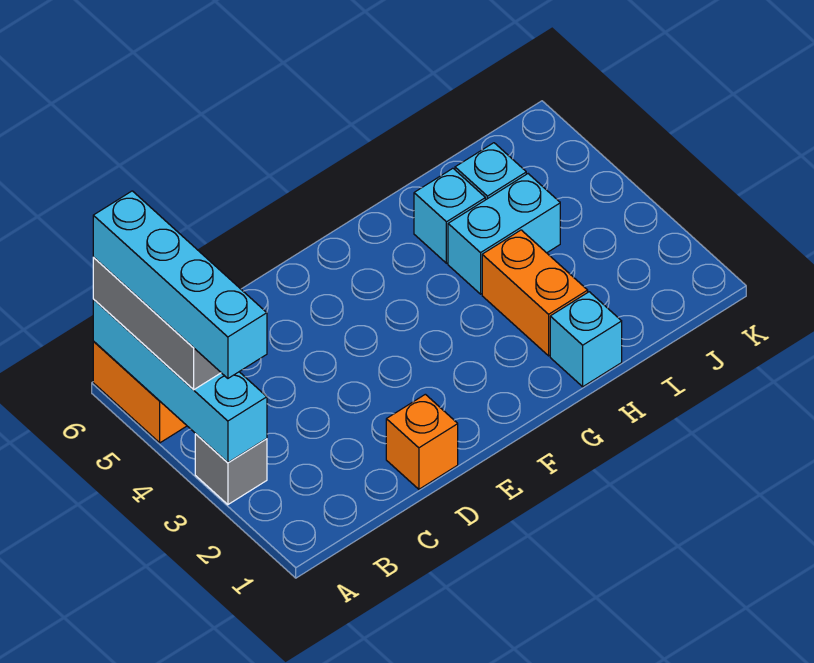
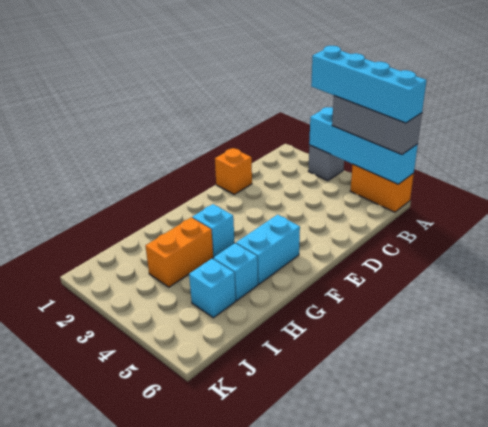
cyan 1x1 brick [550,292,622,387] -> cyan 1x1 brick moved to [192,204,234,257]
orange 1x2 brick [482,230,588,356] -> orange 1x2 brick turned to [146,217,213,287]
cyan 1x2 brick [448,174,560,294] -> cyan 1x2 brick moved to [236,215,300,284]

